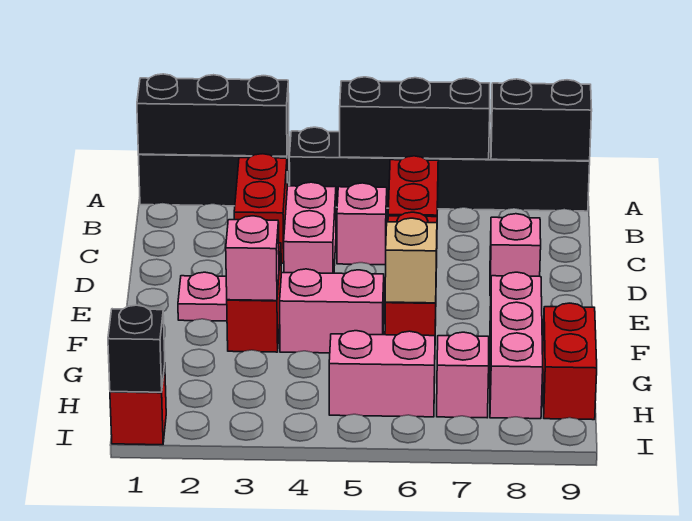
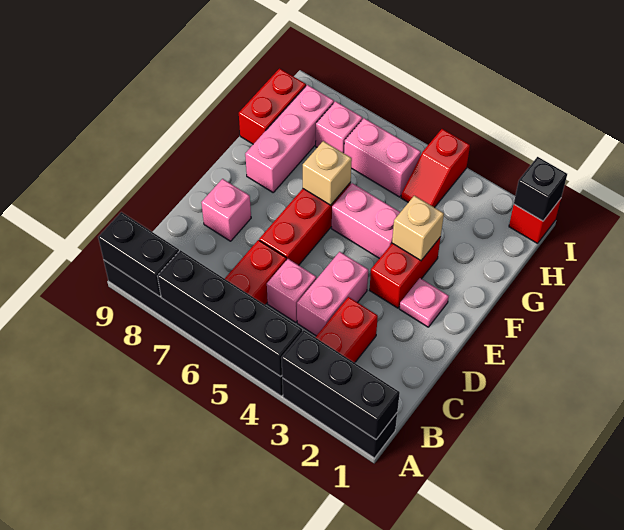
black 1x3 brick [340,77,490,159] -> black 1x4 brick [158,250,302,377]
pink 1x1 brick [226,216,279,301] -> tan 1x1 brick [392,196,444,260]
none -> red 1x2 slope [401,129,470,208]

